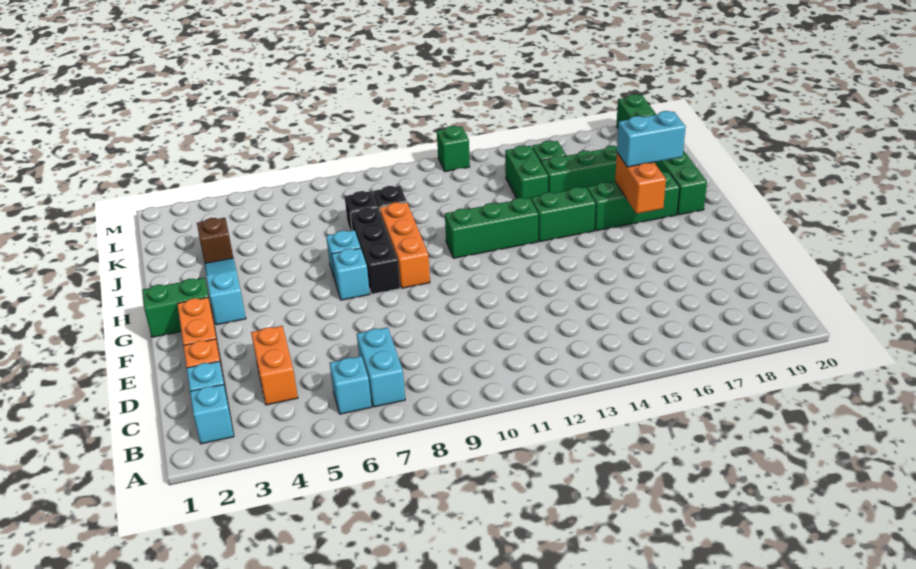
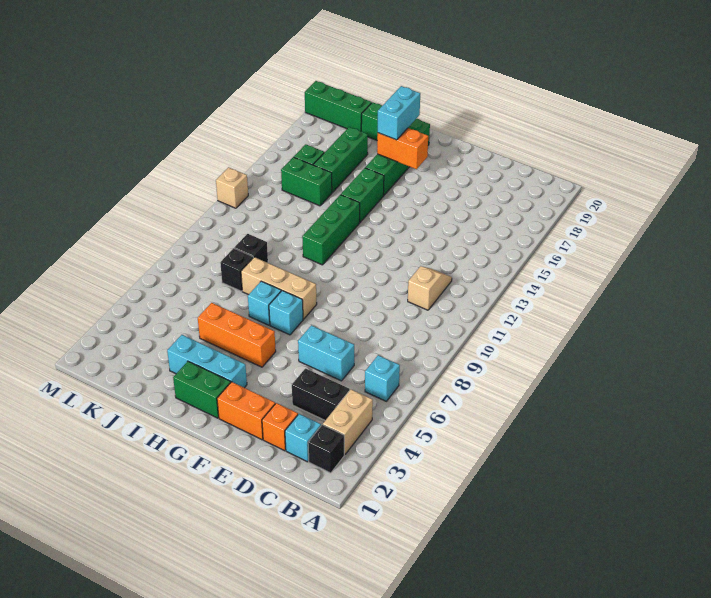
cyan 1x1 brick [190,384,234,444] -> black 1x1 brick [308,425,344,473]
none -> tan 1x2 brick [323,389,373,454]
cyan 1x2 brick [357,327,405,407] -> cyan 1x2 brick moved to [298,325,354,381]
orange 1x2 brick [251,326,298,405] -> black 1x2 brick [292,369,350,420]
none -> tan 1x2 slope [408,266,452,310]
green 1x2 brick [142,278,213,337] -> green 1x2 brick turned to [173,361,231,418]
cyan 1x3 slope [205,258,246,325] -> cyan 1x3 brick [167,335,247,388]
black 1x3 brick [350,208,400,294] -> tan 1x3 brick [241,257,317,319]
orange 1x3 brick [380,202,430,288] -> orange 1x3 brick moved to [198,303,276,367]
brown 1x1 brick [197,218,233,263] -> none
green 1x1 brick [437,126,470,172] -> tan 1x1 brick [216,167,248,208]

